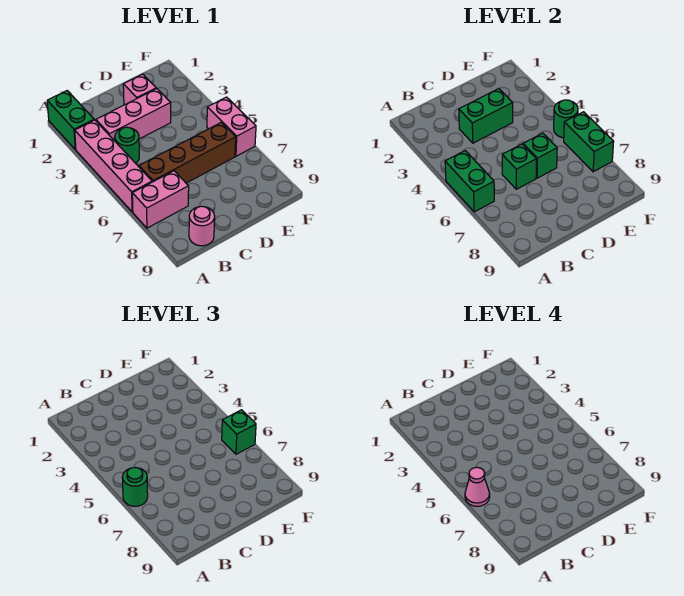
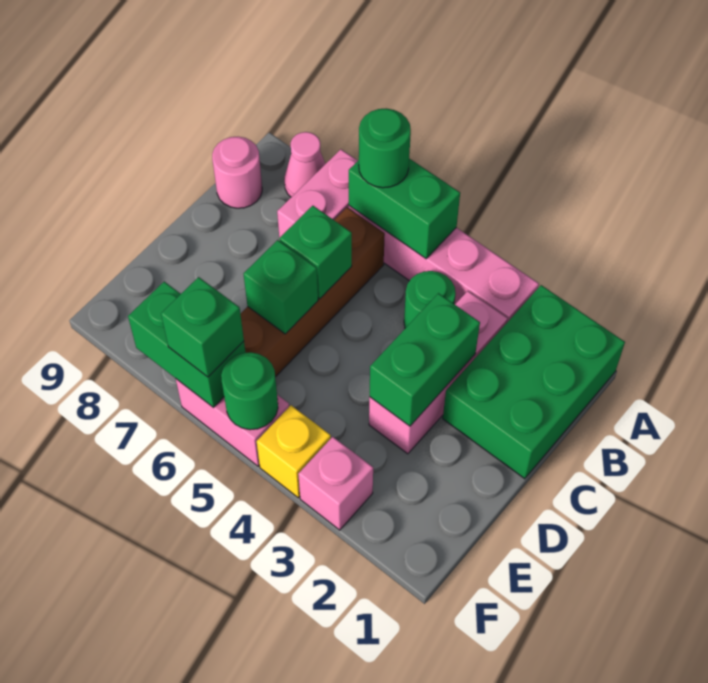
green 1x2 brick [47,91,94,149] -> green 2x3 brick [443,285,625,479]
pink 1x1 cone [465,467,490,506] -> pink 1x1 cone moved to [284,132,325,197]
pink 1x1 brick [123,74,156,105] -> pink 1x1 brick moved to [298,437,373,530]
none -> yellow 1x1 brick [257,405,331,498]

